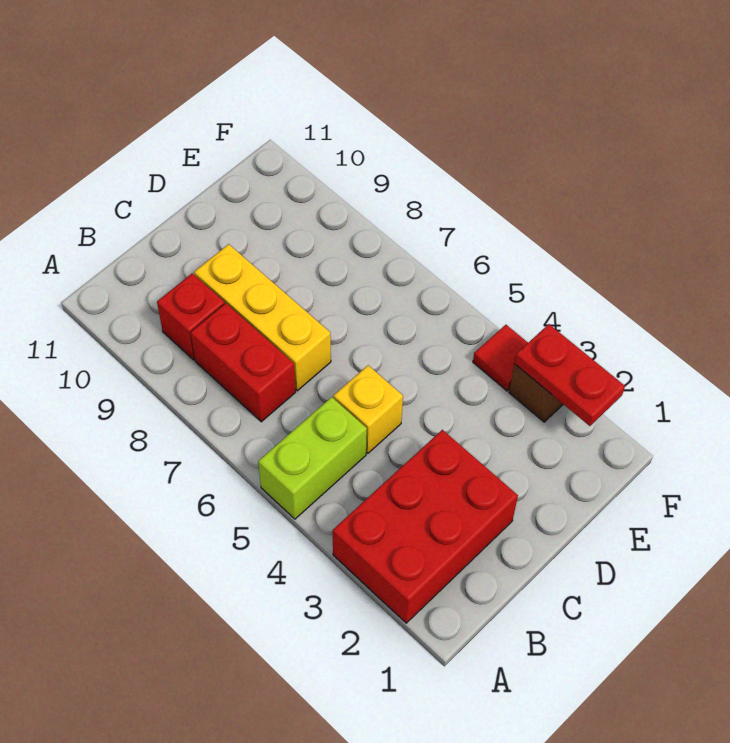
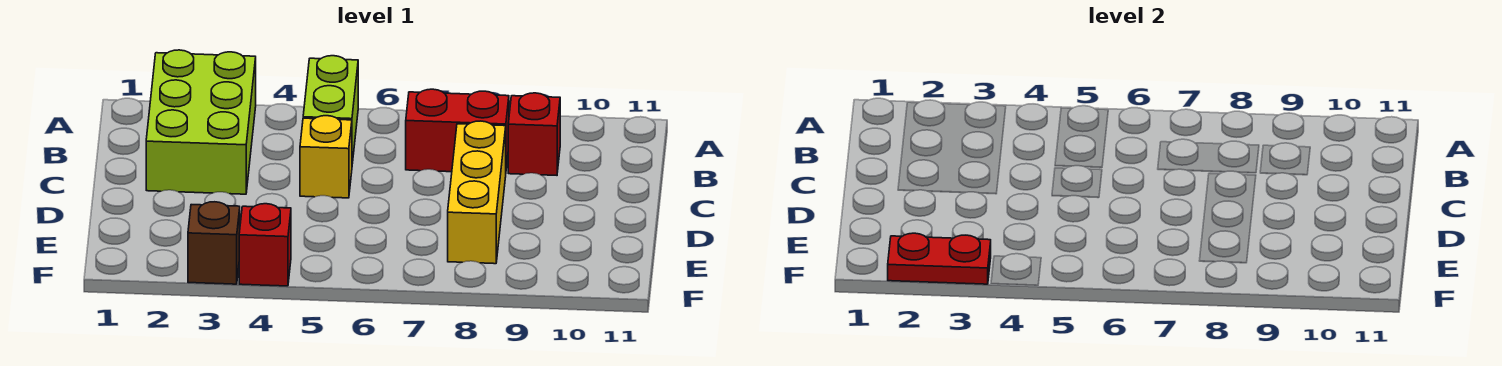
red 2x3 brick [333,430,518,623] -> lime 2x3 brick [146,50,256,194]
yellow 1x3 brick [194,244,331,391] -> yellow 1x3 brick turned to [448,121,506,264]
red 1x1 tile [473,325,528,391] -> red 1x1 brick [239,204,291,286]

